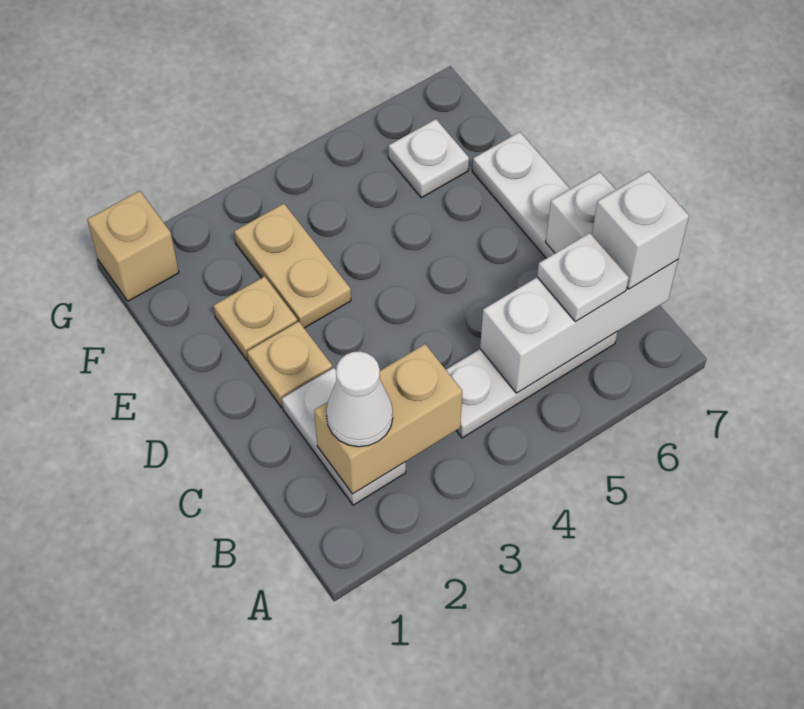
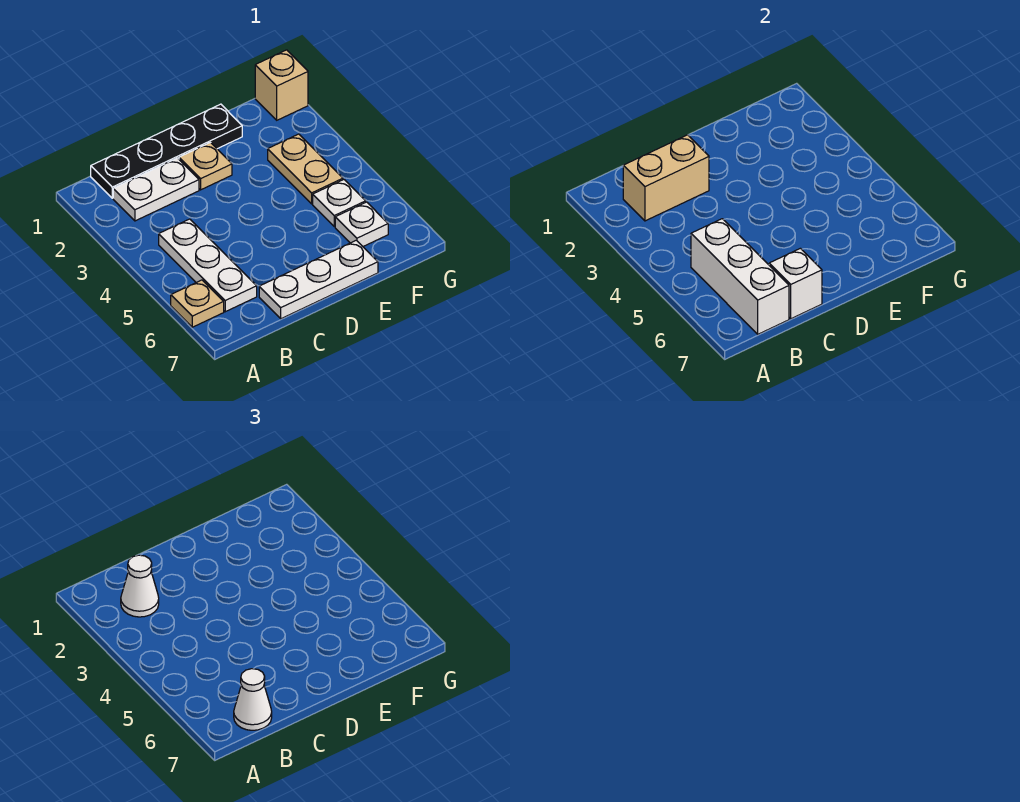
none -> black 1x4 plate [91,104,242,198]
tan 1x2 brick [314,344,462,494] -> tan 1x2 brick turned to [623,135,709,221]
white 1x1 plate [537,233,629,322] -> white 1x1 plate moved to [313,180,366,227]
white 1x1 brick [592,171,689,289] -> white 1x1 cone [234,669,272,730]
tan 1x1 plate [213,276,297,361] -> tan 1x1 plate moved to [171,280,224,327]
tan 1x2 plate [234,204,351,328] -> tan 1x2 plate turned to [268,134,343,204]

